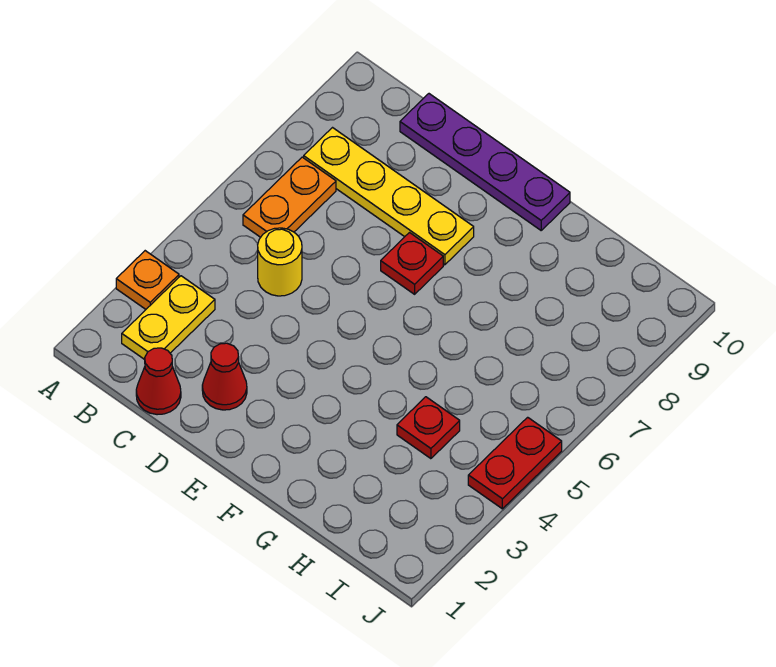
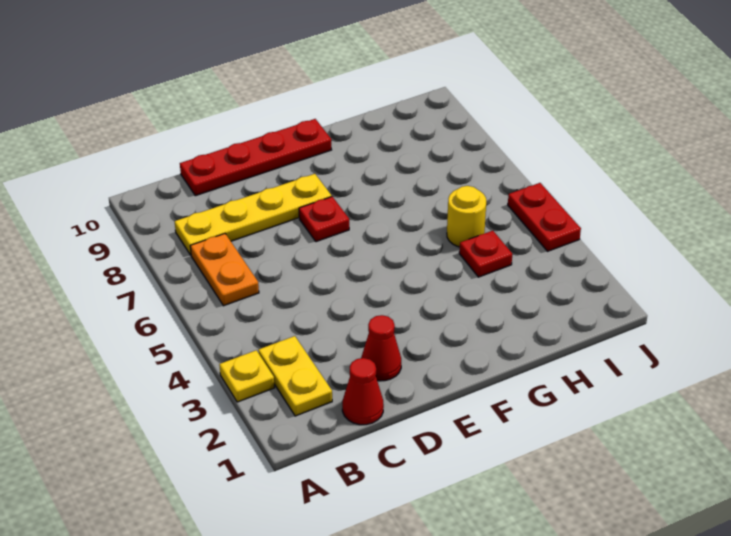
orange 1x1 plate [116,251,179,309] -> yellow 1x1 plate [219,350,275,402]
yellow 1x1 round brick [258,228,302,296] -> yellow 1x1 round brick moved to [447,186,486,247]
purple 1x4 plate [400,94,570,230] -> red 1x4 plate [180,119,332,196]

